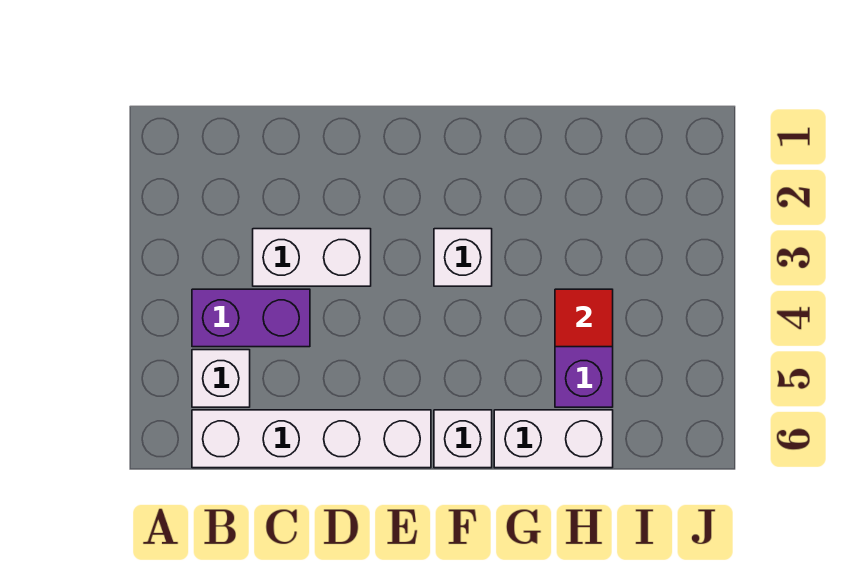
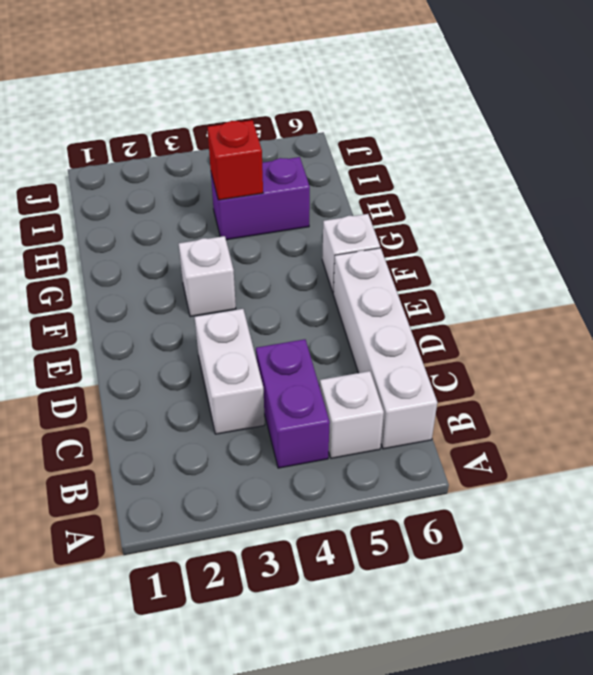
white 1x2 brick [494,410,613,468] -> none
red 1x1 tile [555,289,613,347] -> red 1x1 brick [207,120,263,200]

